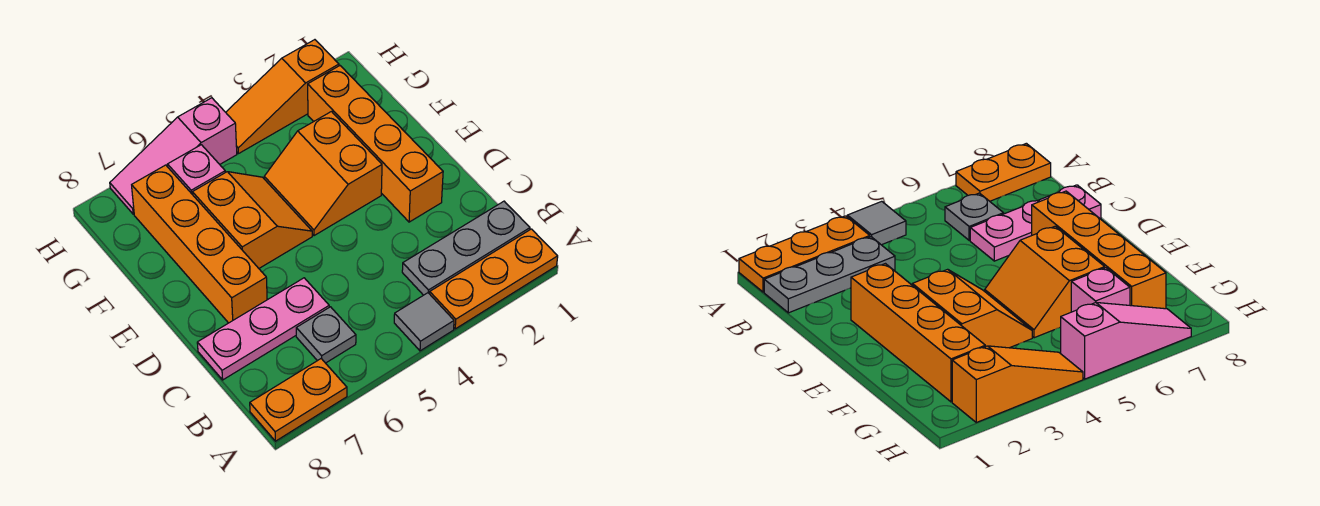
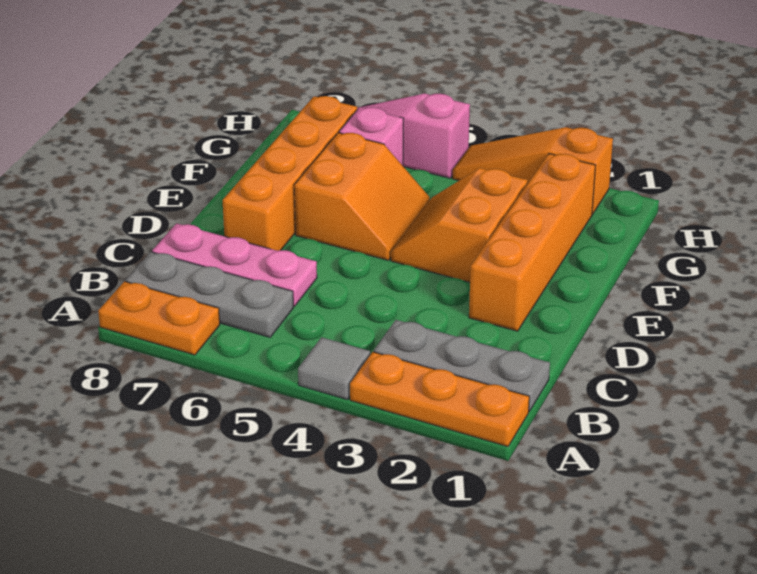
grey 1x1 plate [296,307,356,363] -> grey 1x3 plate [126,252,293,337]

